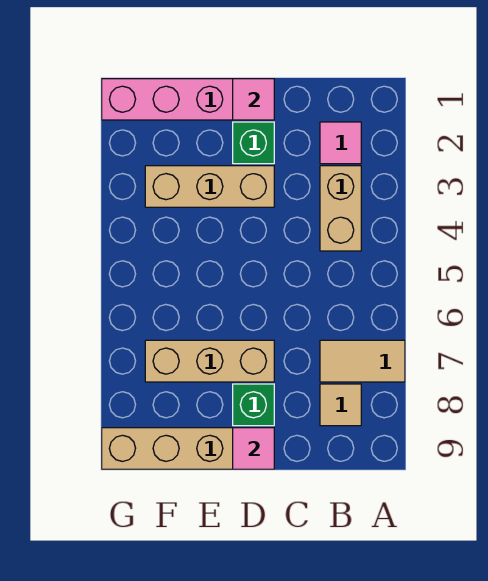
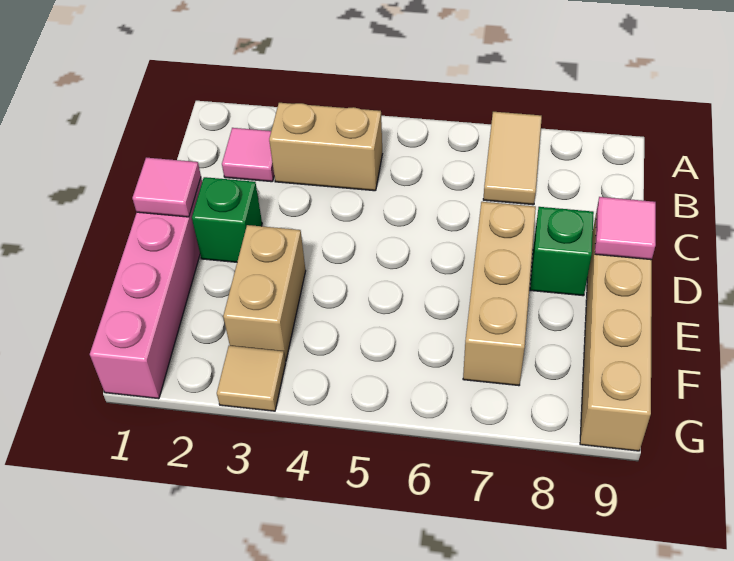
tan 1x1 tile [320,384,361,426] -> tan 1x1 tile moved to [217,346,286,411]
tan 1x3 brick [145,166,274,207] -> tan 1x2 brick [223,225,306,361]

